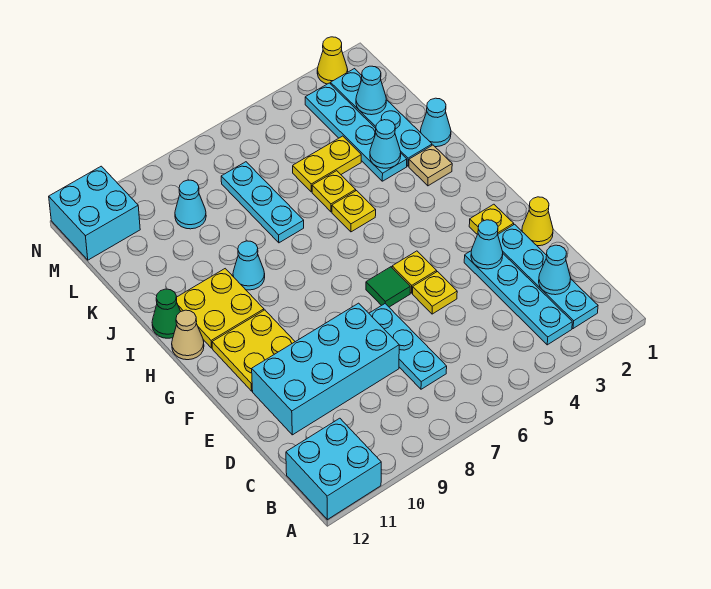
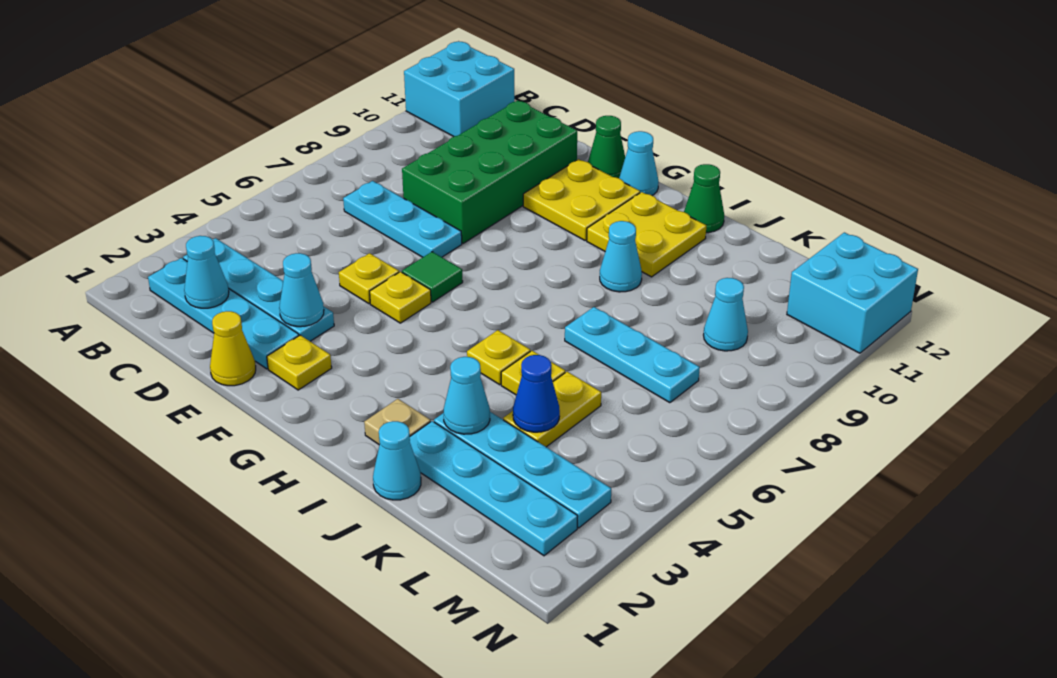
cyan 2x4 brick [252,303,399,435] -> green 2x4 brick [402,100,577,243]
none -> green 1x1 cone [588,116,625,178]
tan 1x1 cone [172,310,204,360] -> none
none -> blue 1x1 cone [513,355,560,432]
cyan 1x1 cone [356,66,386,115] -> cyan 1x1 cone moved to [619,131,659,196]
yellow 1x1 cone [317,37,348,84] -> none

